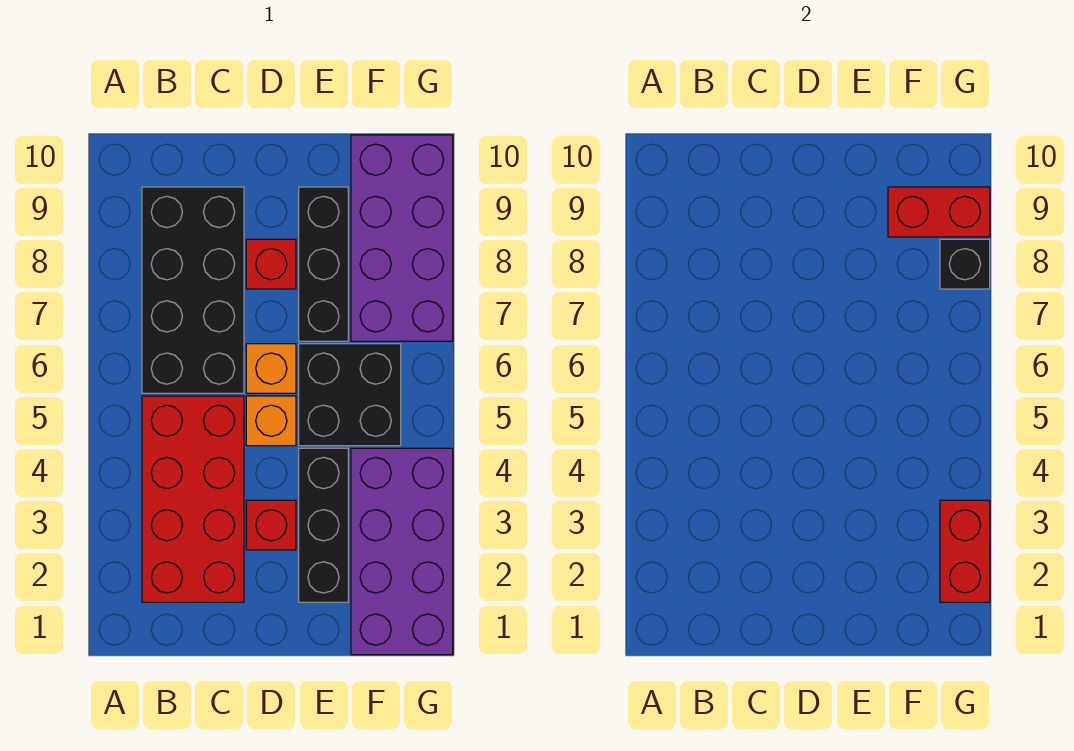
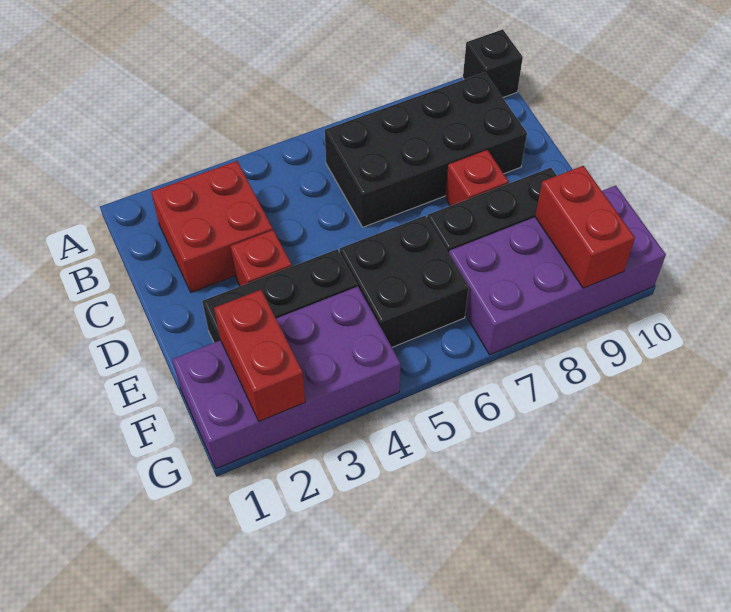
red 2x4 brick [142,396,244,602] -> red 2x2 brick [151,161,273,292]
orange 1x1 brick [246,396,296,446] -> none
orange 1x1 brick [246,344,296,393] -> none
red 1x2 brick [940,500,990,602] -> red 1x2 brick turned to [214,290,305,421]
black 1x1 brick [940,239,990,289] -> black 1x1 brick moved to [463,29,523,97]

